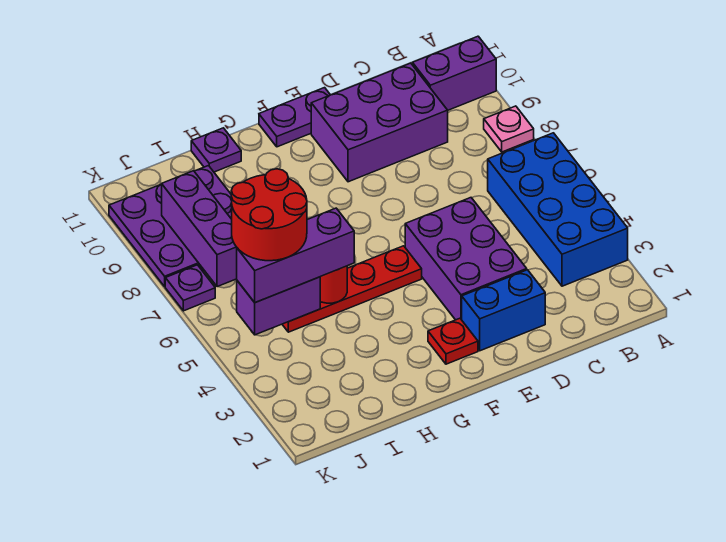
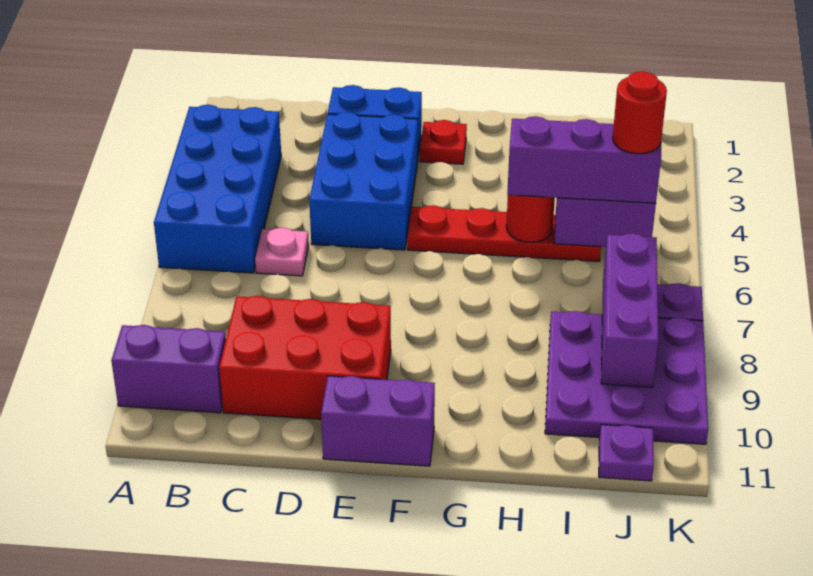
pink 1x1 plate [484,106,534,152] -> pink 1x1 plate moved to [255,228,309,276]
purple 2x3 brick [311,63,448,182] -> red 2x3 brick [219,296,391,419]
purple 2x3 brick [405,198,527,320] -> blue 2x3 brick [309,112,418,250]
purple 1x2 plate [259,88,330,147] -> purple 1x2 brick [321,376,435,466]
purple 1x1 plate [191,128,241,172] -> purple 1x1 plate moved to [599,425,654,481]
red 2x2 round brick [231,169,307,261] -> red 1x1 round brick [613,71,667,154]

